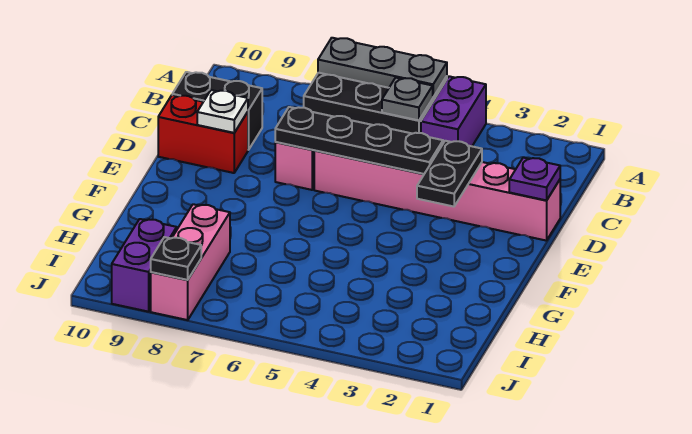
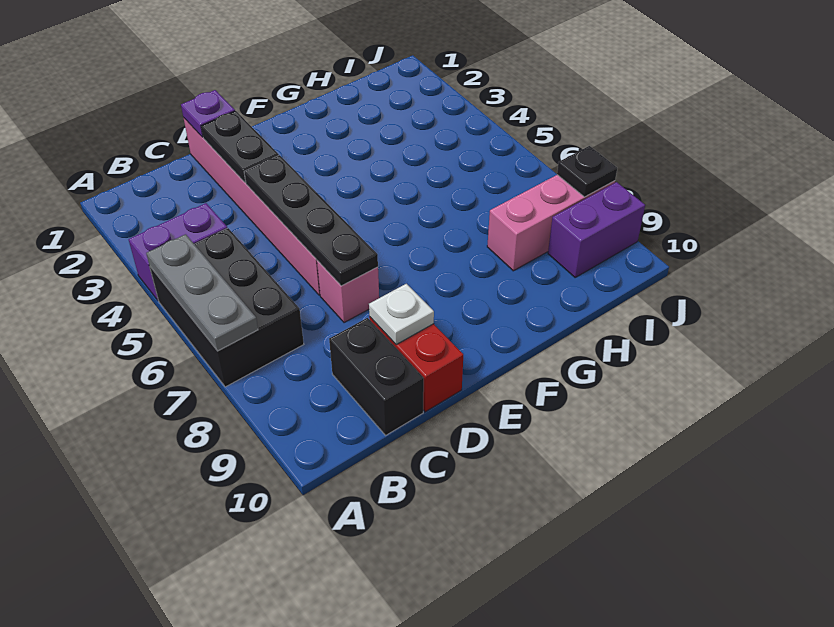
grey 1x1 plate [382,78,433,120] -> none
black 1x2 plate [417,141,482,207] -> black 1x2 plate turned to [201,111,279,183]

